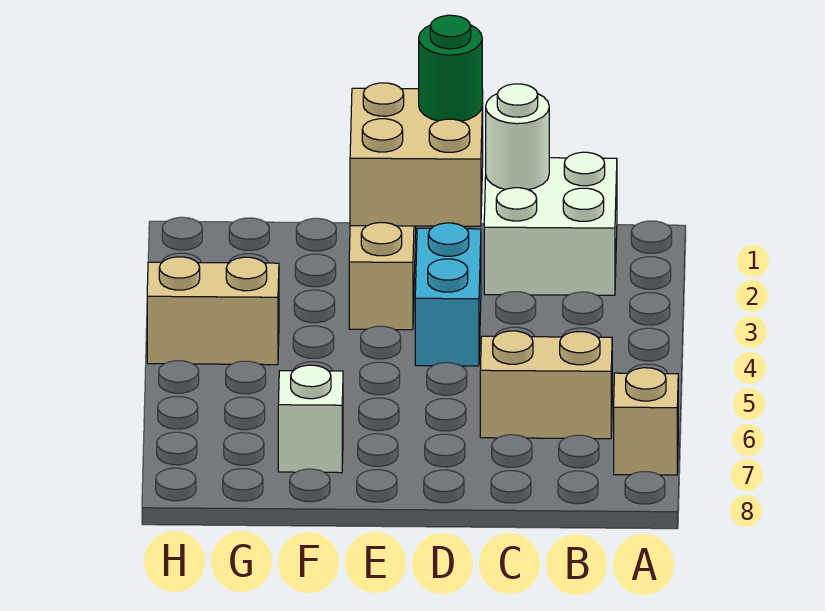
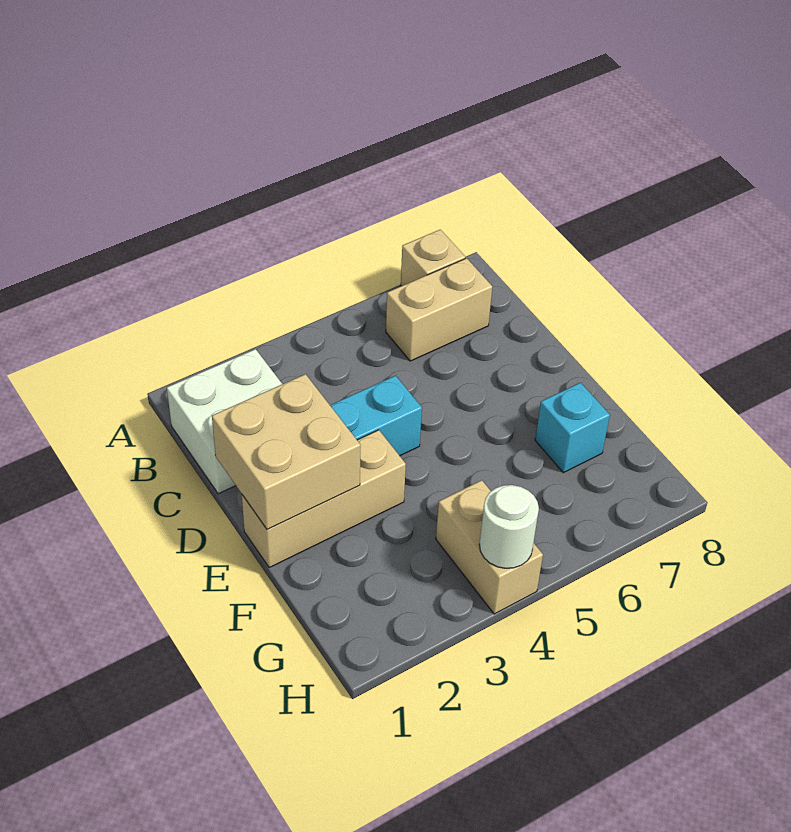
tan 1x2 brick [480,331,612,439] -> tan 1x2 brick turned to [386,258,492,361]
white 1x1 round brick [486,84,549,190] -> white 1x1 round brick moved to [479,485,539,568]
green 1x1 round brick [419,15,482,121] -> none
white 1x1 brick [278,365,343,473] -> cyan 1x1 brick [535,383,610,473]

